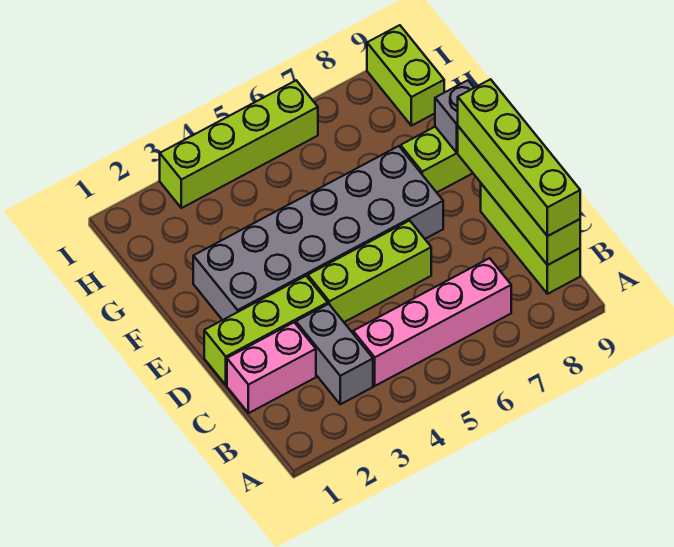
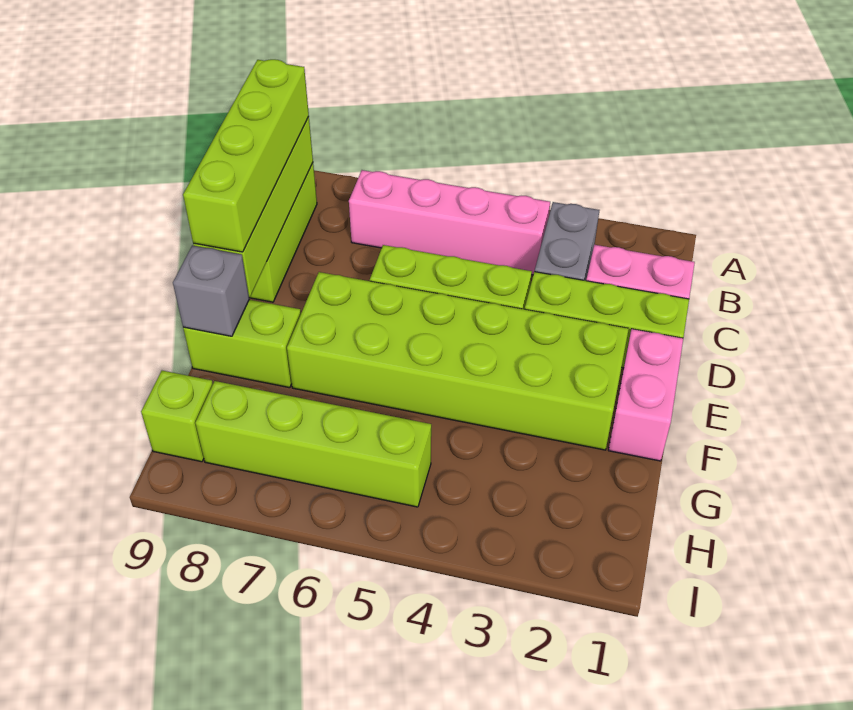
none -> pink 1x2 brick [608,329,683,461]
grey 2x6 brick [193,146,443,320] -> lime 2x6 brick [287,272,629,450]
lime 1x2 brick [367,25,444,126] -> lime 1x1 brick [141,371,213,462]
lime 1x4 brick [160,80,318,208] -> lime 1x4 brick moved to [195,381,431,507]

